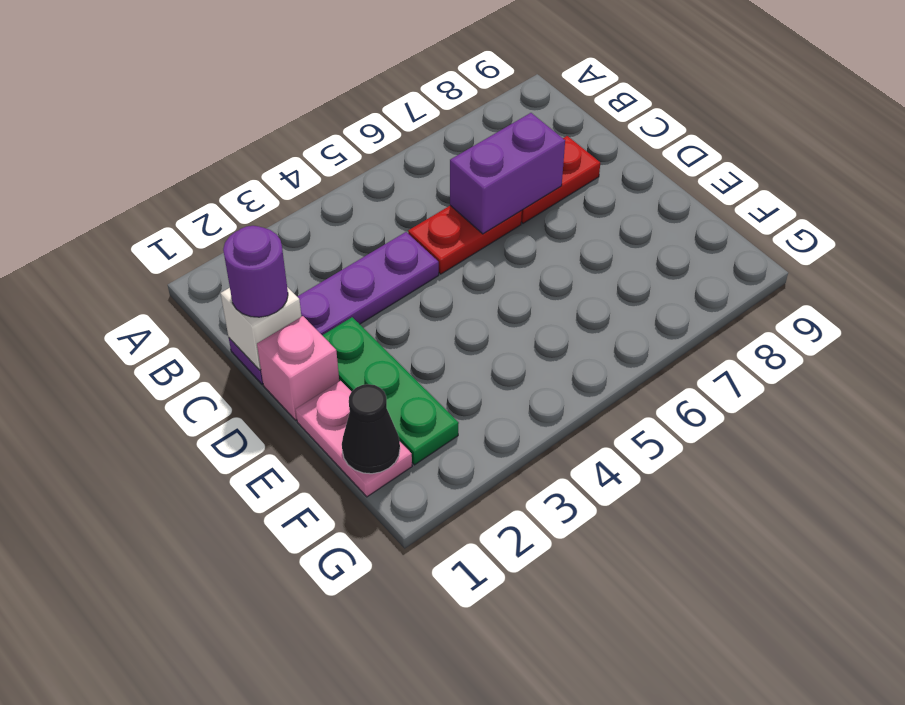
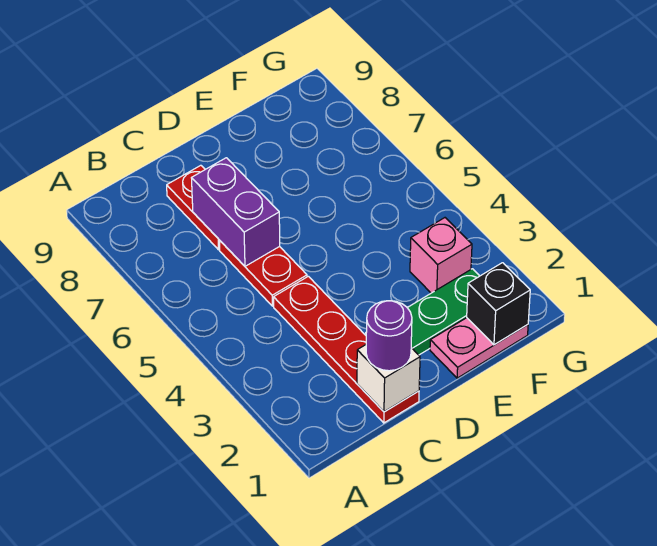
purple 1x4 plate [229,232,439,384] -> red 1x4 plate [274,276,419,423]
pink 1x1 brick [257,316,339,420] -> pink 1x1 brick moved to [410,218,472,293]
black 1x1 cone [342,384,400,474] -> black 1x1 brick [467,263,530,345]

